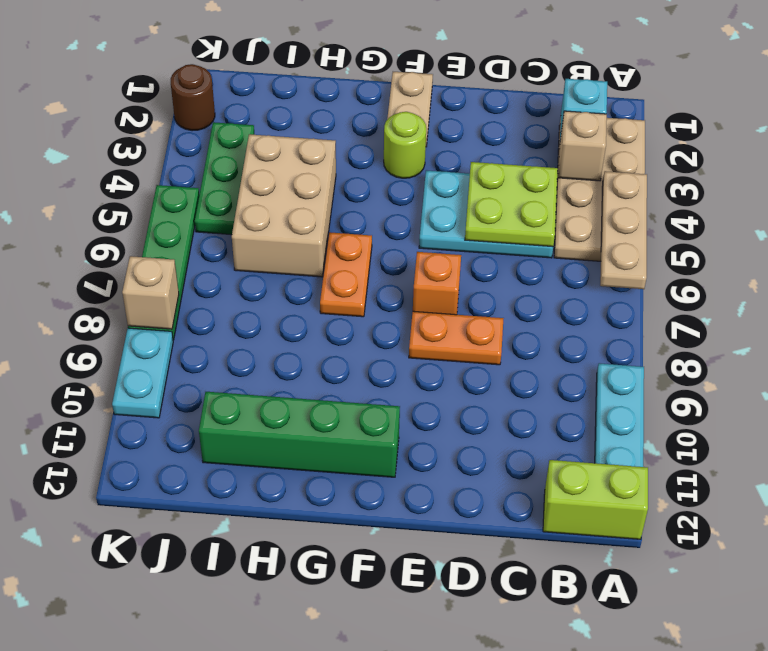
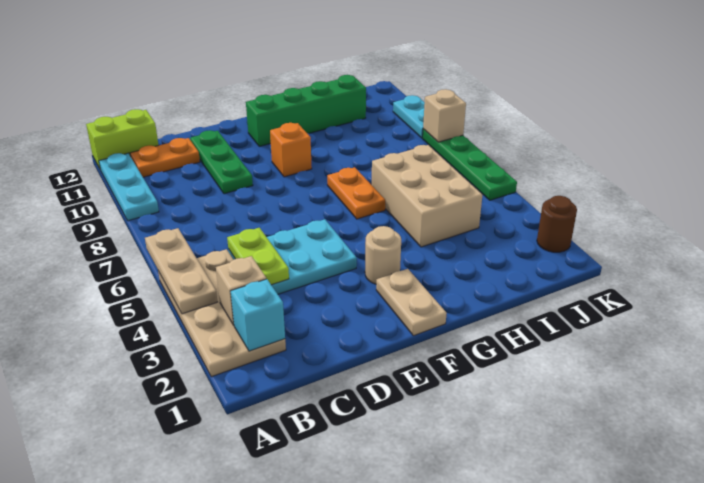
lime 2x2 plate [465,162,558,247] -> lime 1x2 plate [227,228,289,285]
orange 1x2 plate [409,311,504,365] -> orange 1x2 plate moved to [130,138,200,177]
orange 1x1 brick [413,252,461,315] -> orange 1x1 brick moved to [270,123,312,177]
lime 1x1 round brick [384,112,426,178] -> tan 1x1 round brick [365,226,401,284]
green 1x3 plate [195,122,254,235] -> green 1x3 plate moved to [190,130,253,194]

